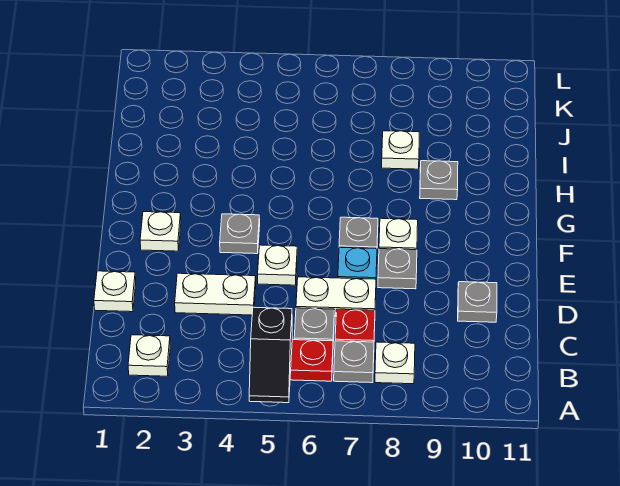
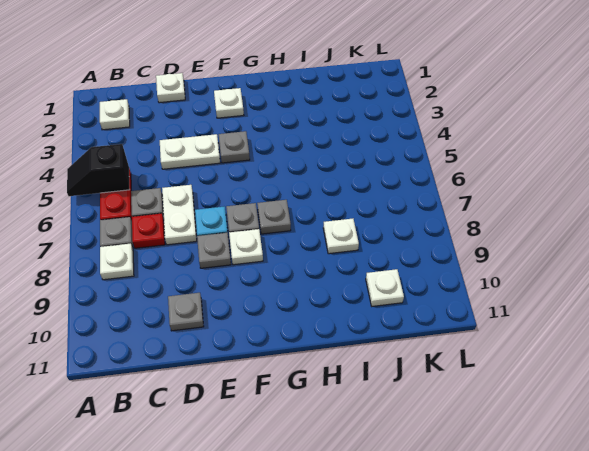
white 1x2 plate [175,273,256,315] -> white 1x2 plate turned to [160,134,220,169]
white 1x1 plate [258,245,297,285] -> white 1x1 plate moved to [366,269,404,306]
grey 1x1 plate [420,161,458,200] -> grey 1x1 plate moved to [257,200,291,234]

